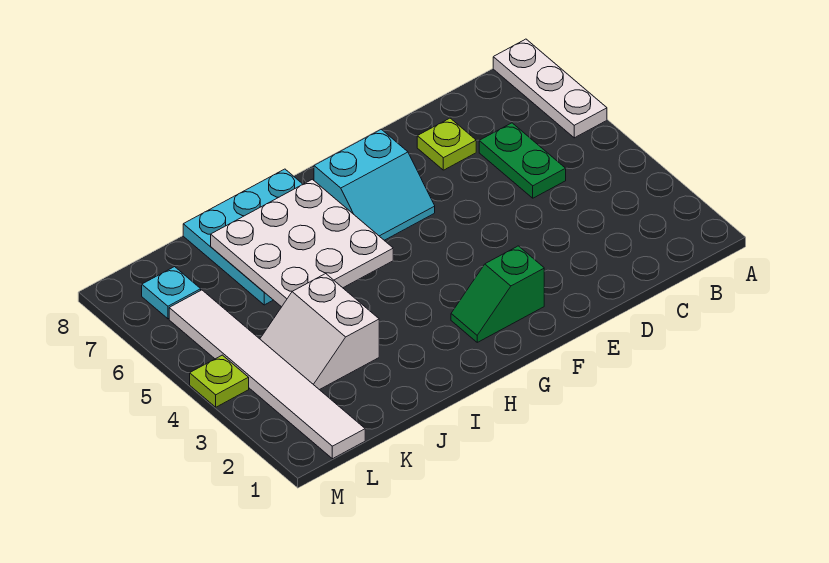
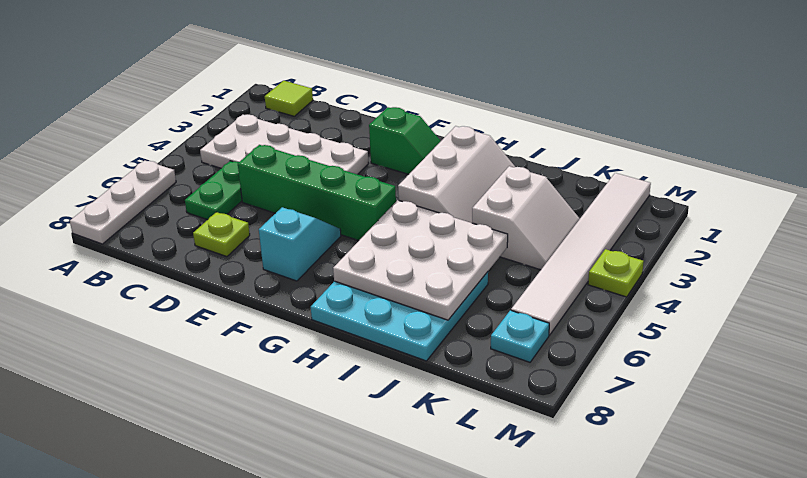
none -> lime 1x1 tile [265,81,313,116]
none -> white 2x4 plate [200,115,369,174]
none -> green 1x4 brick [238,145,396,241]
cyan 2x2 slope [314,129,435,240] -> cyan 1x2 slope [259,207,341,281]
none -> white 2x3 slope [398,126,515,223]

